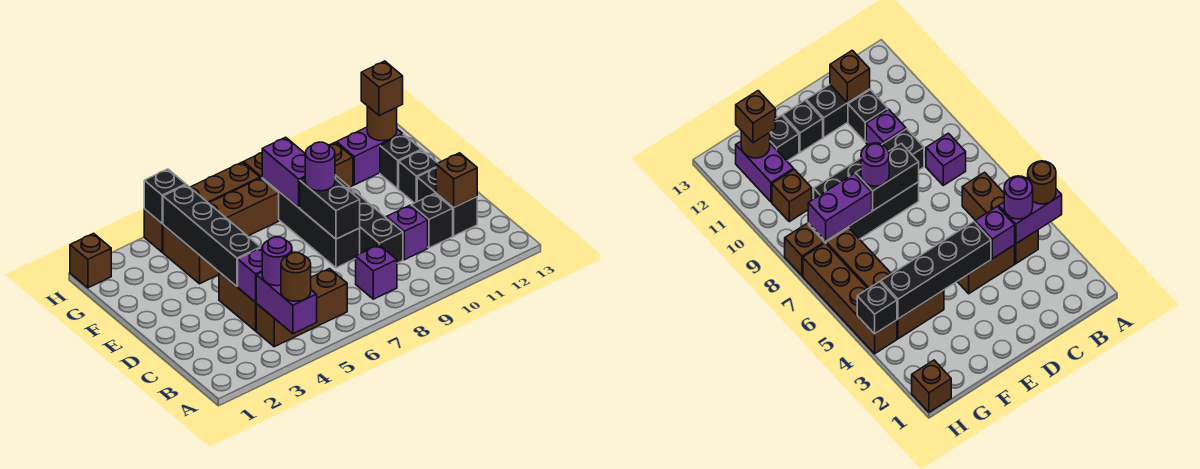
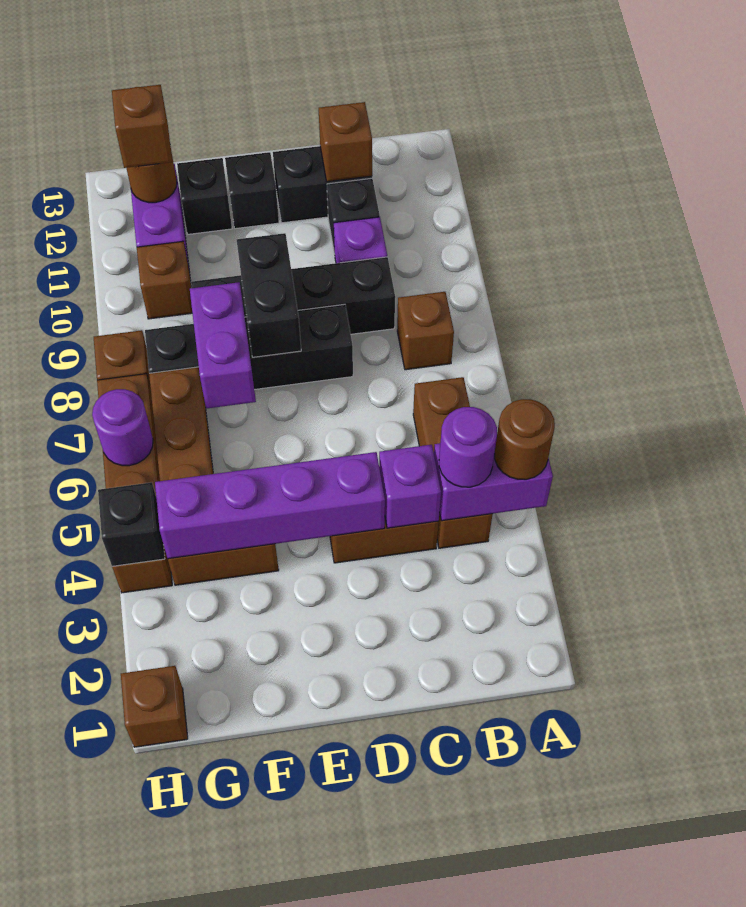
purple 1x1 brick [356,245,397,299] -> brown 1x1 brick [397,292,454,370]
black 1x4 brick [163,185,260,286] -> purple 1x4 brick [155,452,385,559]
black 1x2 brick [300,178,360,239] -> black 1x2 brick turned to [237,233,301,357]
purple 1x1 round brick [305,142,335,191] -> purple 1x1 round brick moved to [92,389,153,466]
purple 1x2 brick [262,137,305,208] -> purple 1x2 brick turned to [190,282,256,409]

